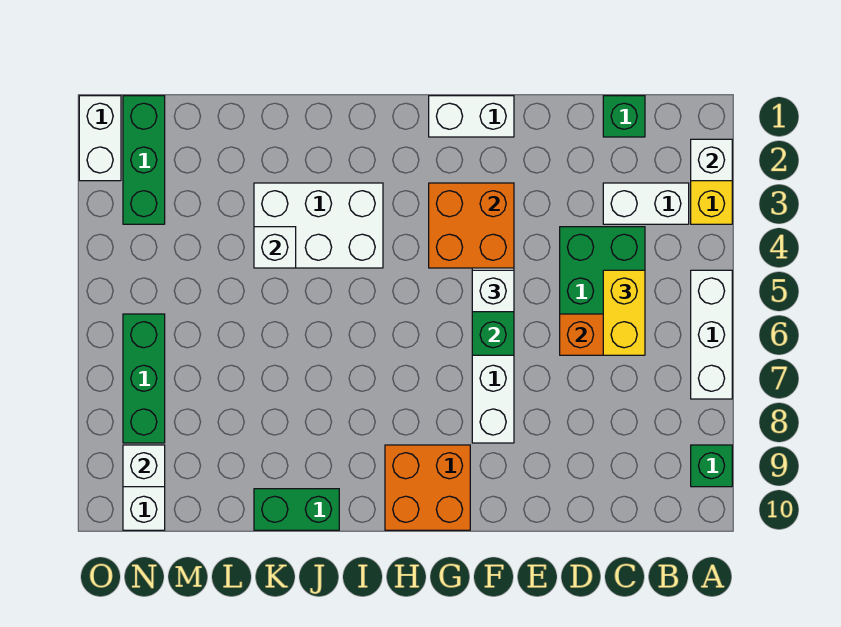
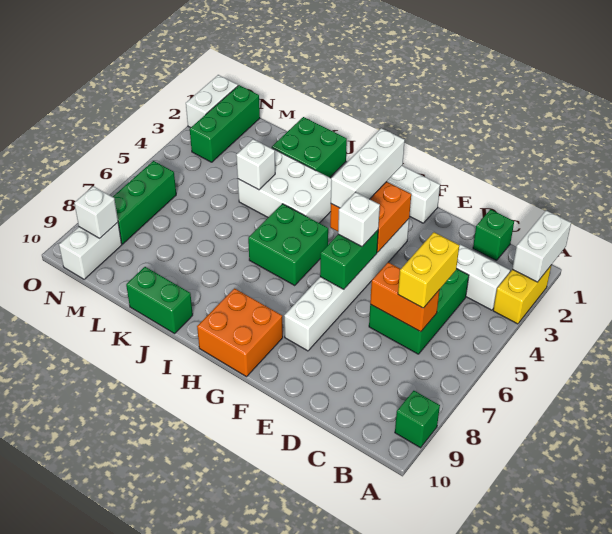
white 1x1 brick [691,139,732,181] -> white 1x2 brick [513,210,571,282]
white 1x3 brick [691,270,732,399] -> white 1x3 brick moved to [331,128,405,208]
none -> green 2x2 brick [248,204,328,285]
none -> green 2x2 brick [272,117,347,177]

